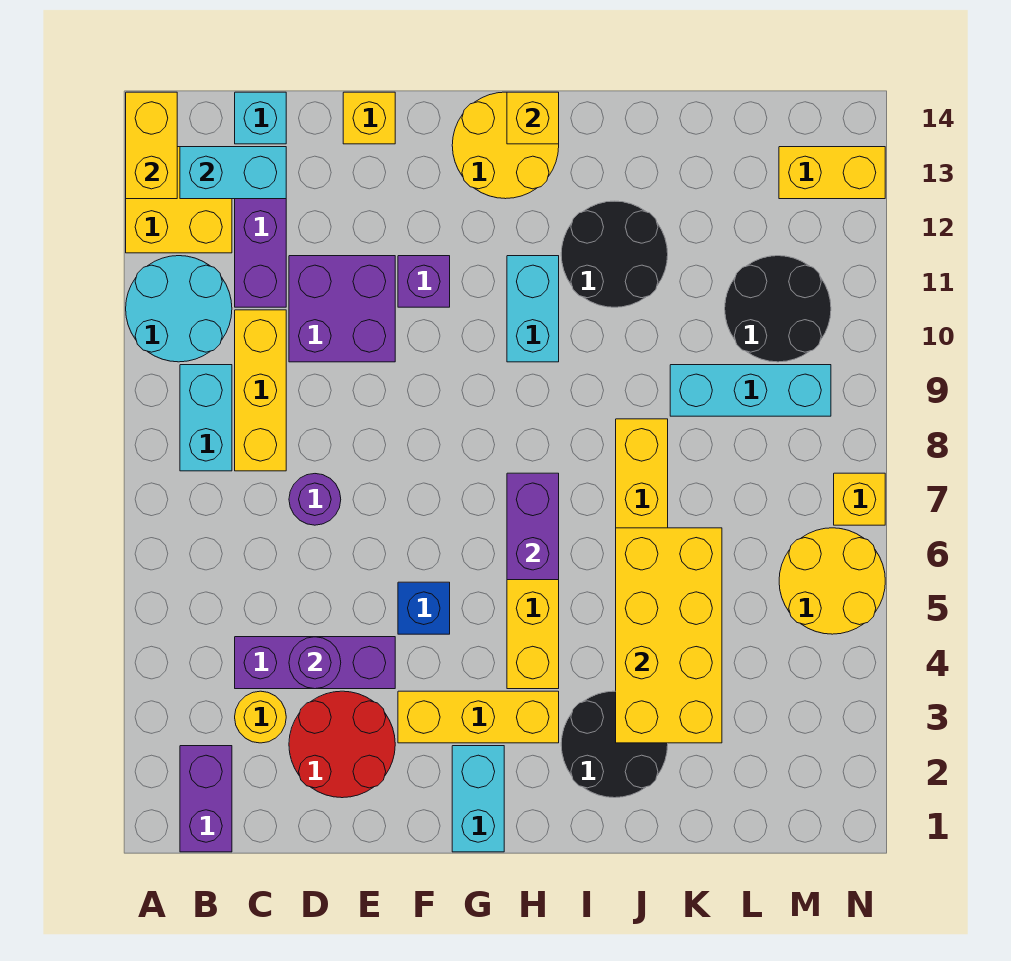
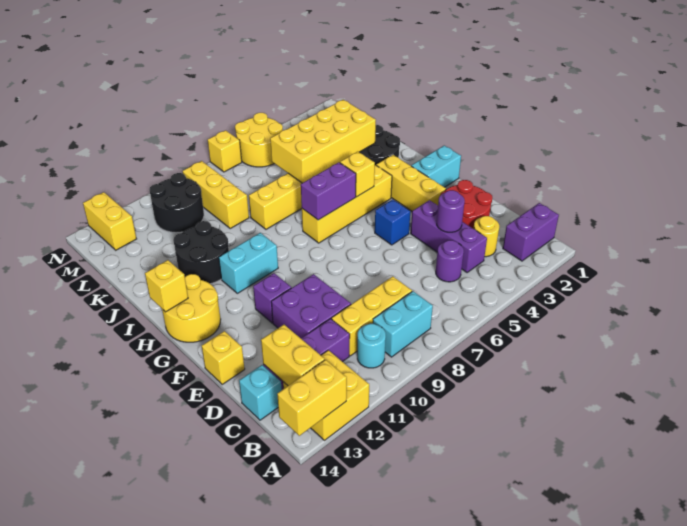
cyan 2x2 round brick [126,256,232,362] -> cyan 1x1 round brick [357,324,386,368]
cyan 1x2 brick [180,147,286,199] -> yellow 1x2 brick [261,325,325,386]
purple 1x1 round brick [289,474,341,525] -> purple 1x1 round brick moved to [436,240,464,282]
none -> yellow 1x1 brick [340,152,375,197]
cyan 1x3 brick [670,365,831,416] -> yellow 1x3 brick [183,161,249,228]

